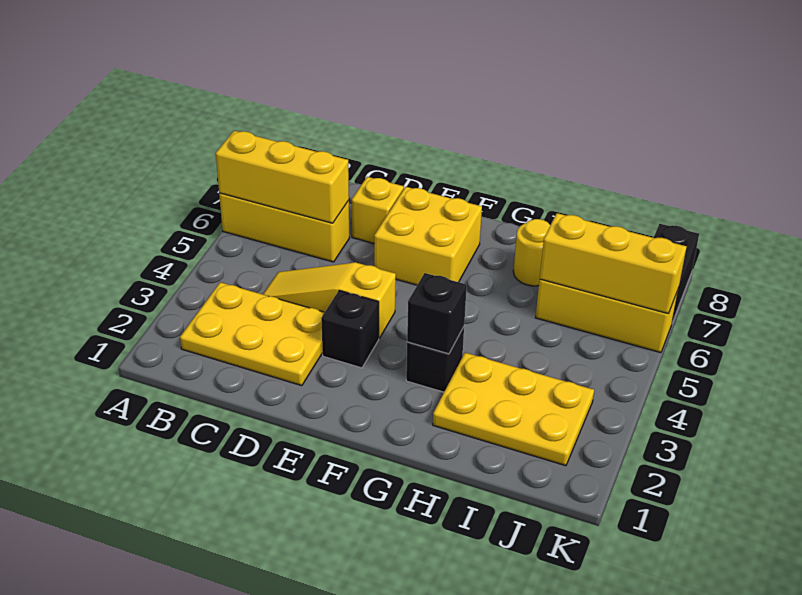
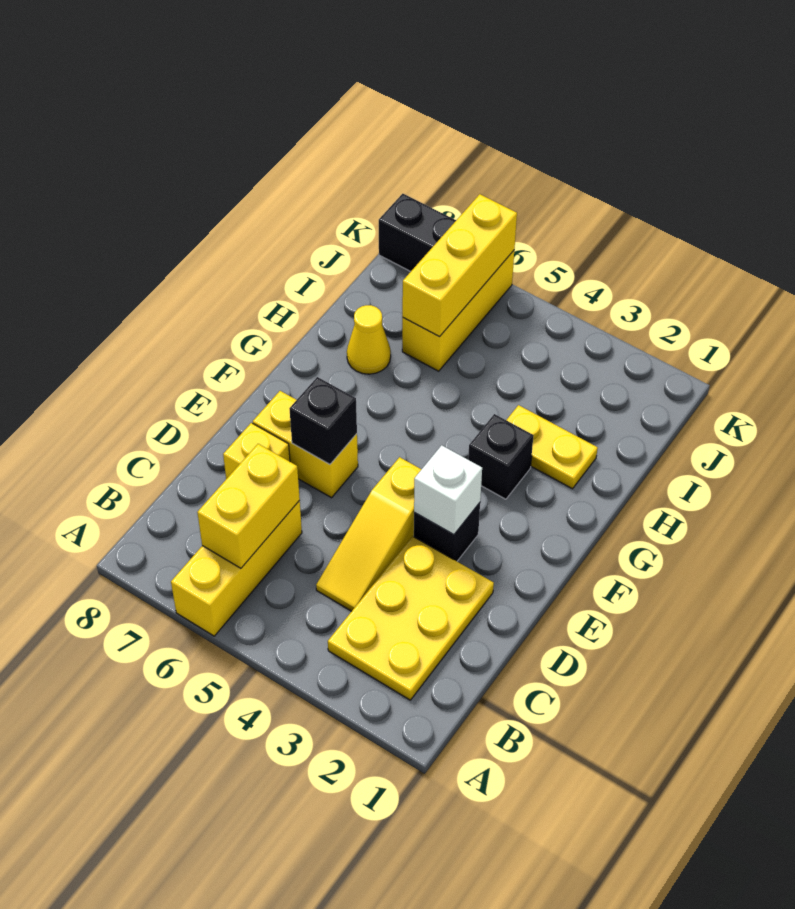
yellow 1x3 brick [216,131,349,223] -> yellow 1x2 brick [197,444,300,568]
none -> white 1x1 brick [414,445,482,535]
yellow 2x2 brick [374,187,482,285] -> yellow 1x2 brick [253,391,358,498]
black 1x1 brick [407,273,467,354] -> black 1x1 brick moved to [289,377,357,464]
yellow 2x3 plate [433,353,594,466] -> yellow 1x2 plate [507,405,598,489]
yellow 1x1 round brick [513,219,550,286] -> yellow 1x1 cone [347,305,391,374]

